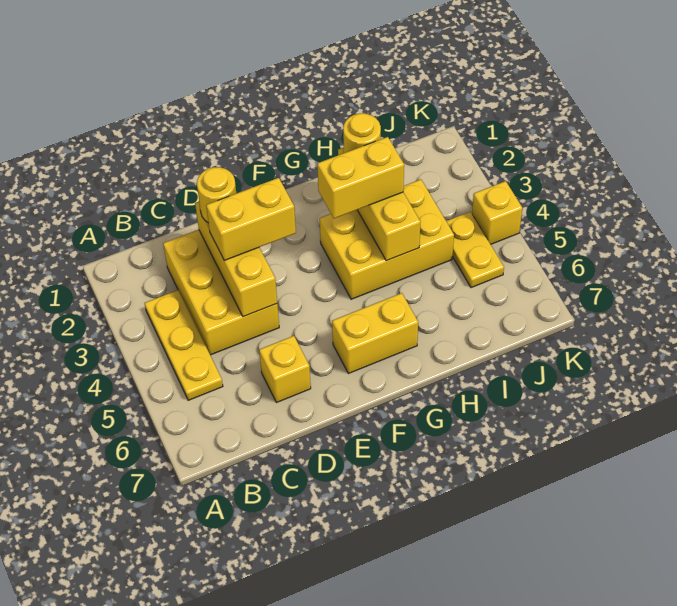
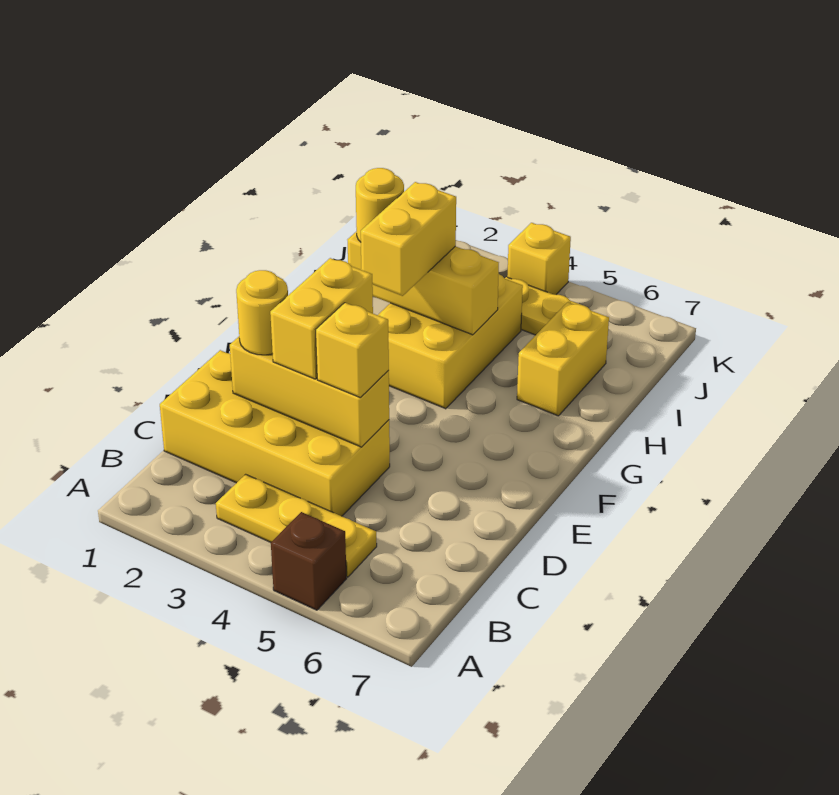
none -> brown 1x1 brick [271,512,347,610]
yellow 2x3 brick [163,230,279,355] -> yellow 2x4 brick [160,350,390,516]
yellow 1x1 brick [259,336,311,403] -> yellow 1x1 brick moved to [316,303,389,397]
yellow 1x2 brick [332,293,418,374] -> yellow 1x2 brick moved to [517,302,609,416]

